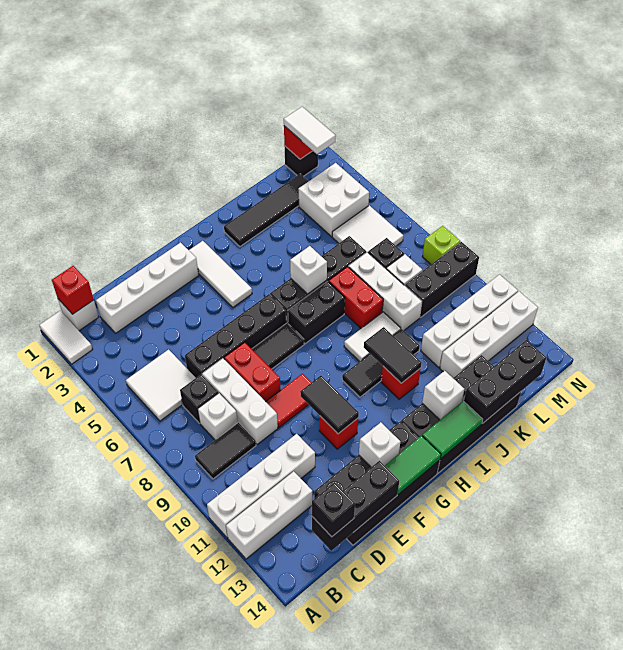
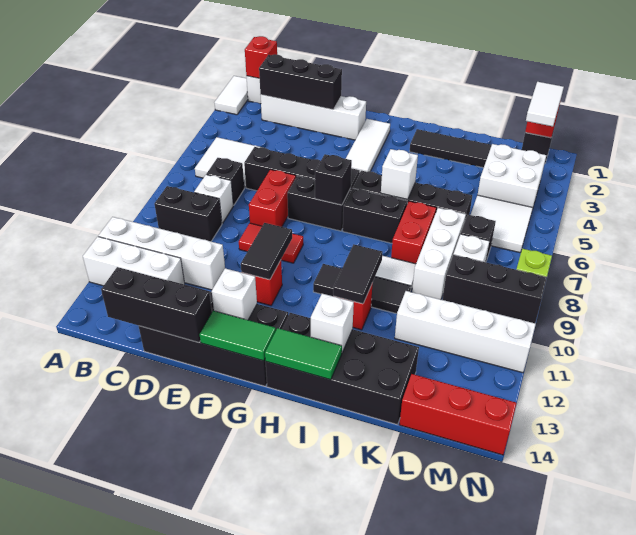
black 1x2 tile [195,423,256,479] -> black 1x2 brick [154,186,222,241]
black 1x1 brick [312,482,355,537] -> black 1x1 brick moved to [315,154,352,205]
white 1x3 brick [202,358,278,445] -> none
black 1x2 tile [252,323,304,369] -> black 1x2 brick [287,176,351,231]
black 1x3 brick [464,340,547,423] -> black 1x3 brick moved to [259,54,342,110]
white 1x4 brick [440,291,538,378] -> none
none -> red 1x3 brick [399,374,517,455]

